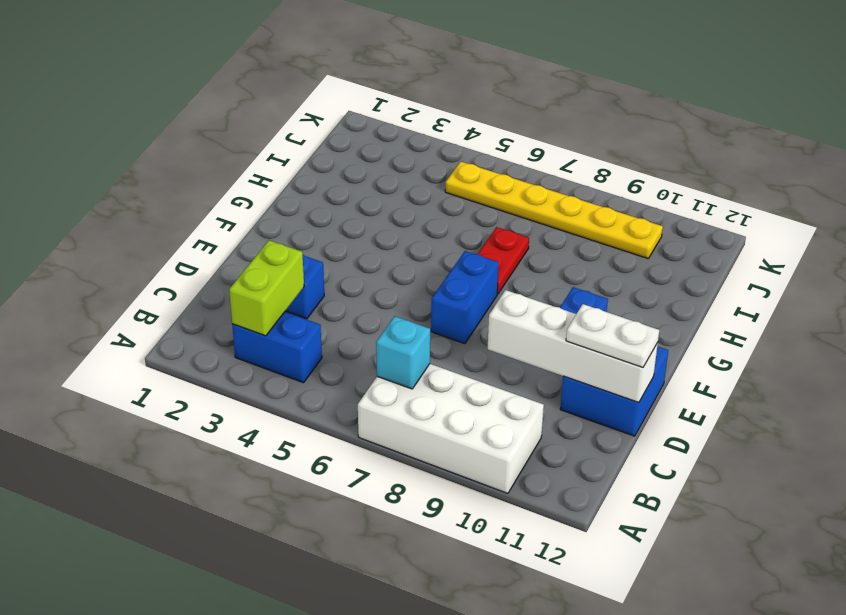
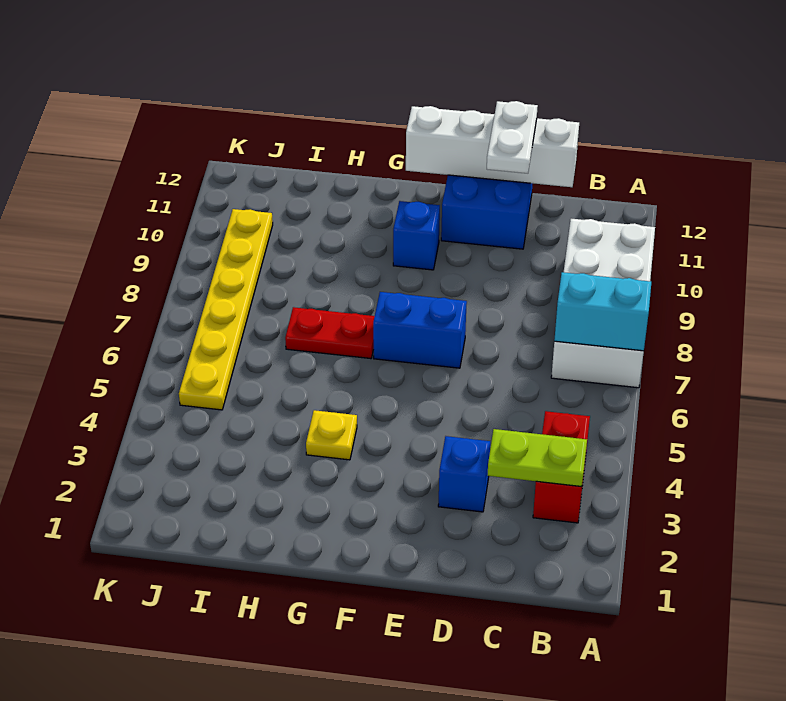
blue 1x2 brick [232,312,322,383] -> red 1x2 brick [533,411,590,523]
lime 1x2 brick [229,240,304,336] -> lime 1x2 plate [488,429,587,487]
cyan 1x1 brick [376,316,430,389] -> cyan 1x2 brick [554,272,651,351]
white 1x4 brick [488,290,658,403] -> white 1x4 brick turned to [406,106,579,187]
none -> yellow 1x1 plate [306,410,357,460]

